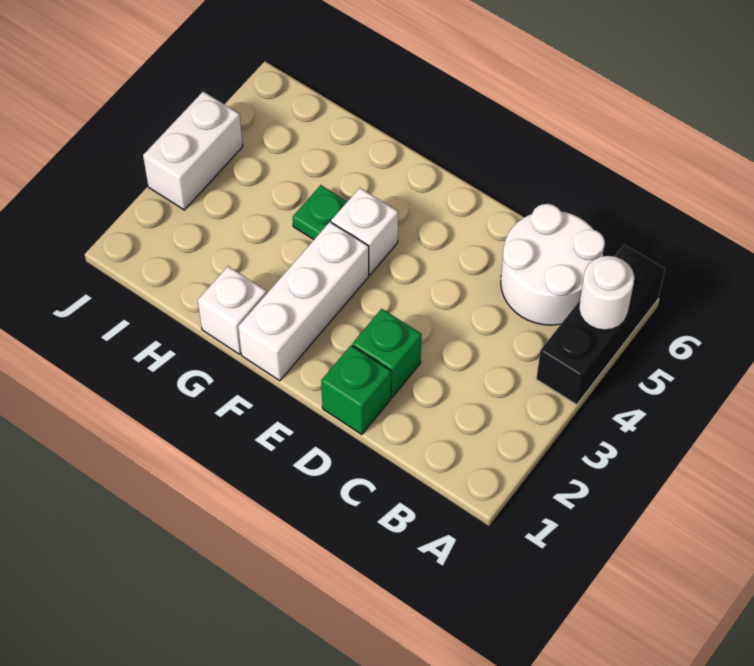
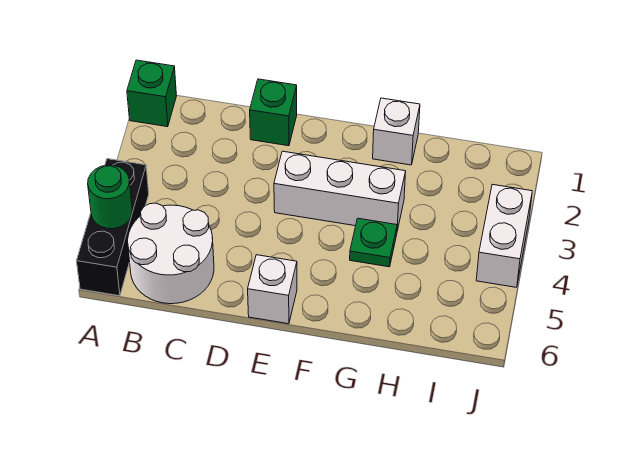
white 1x1 round brick [579,256,634,330] -> green 1x1 round brick [88,165,132,229]
green 1x1 brick [352,309,422,397] -> green 1x1 brick moved to [127,60,177,127]
white 1x3 brick [238,222,369,381] -> white 1x3 brick turned to [274,151,406,231]
white 1x1 brick [331,188,398,275] -> white 1x1 brick moved to [248,255,297,324]

